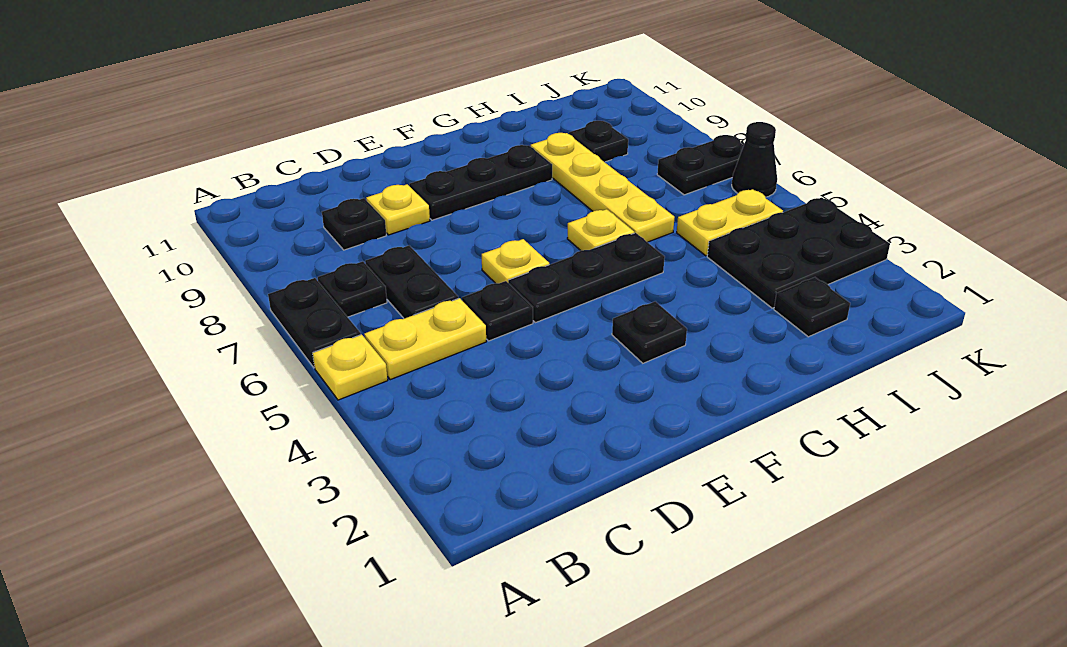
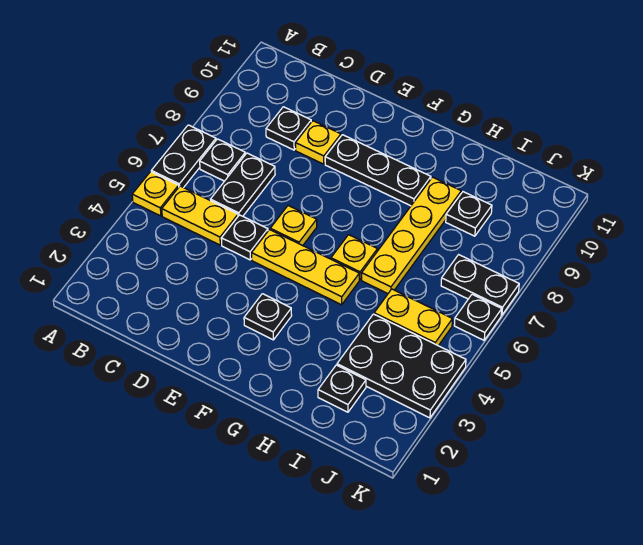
black 1x3 plate [508,233,665,323] -> yellow 1x3 plate [252,230,359,305]
black 1x1 cone [732,122,777,197] -> black 1x1 plate [454,294,502,340]

